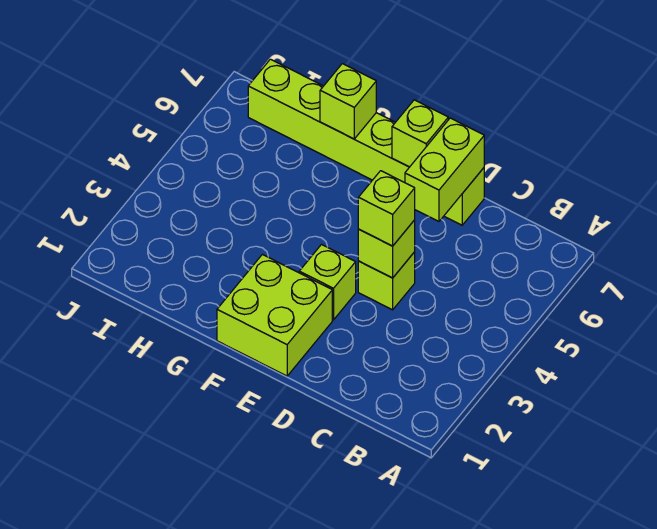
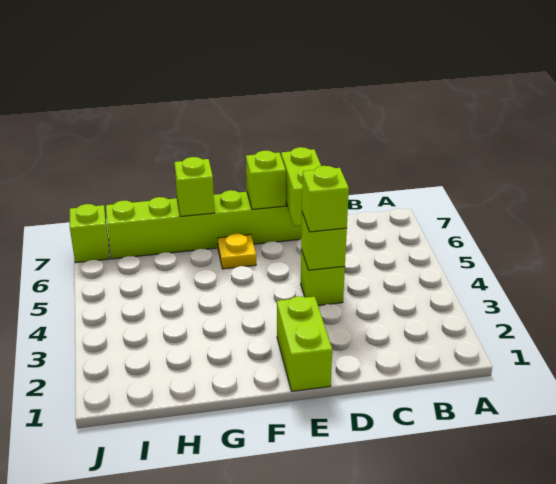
lime 2x2 brick [217,254,332,376] -> lime 1x2 brick [277,296,332,391]
lime 1x1 brick [299,245,356,320] -> lime 1x1 brick moved to [70,204,110,263]
none -> yellow 1x1 plate [218,234,256,269]

